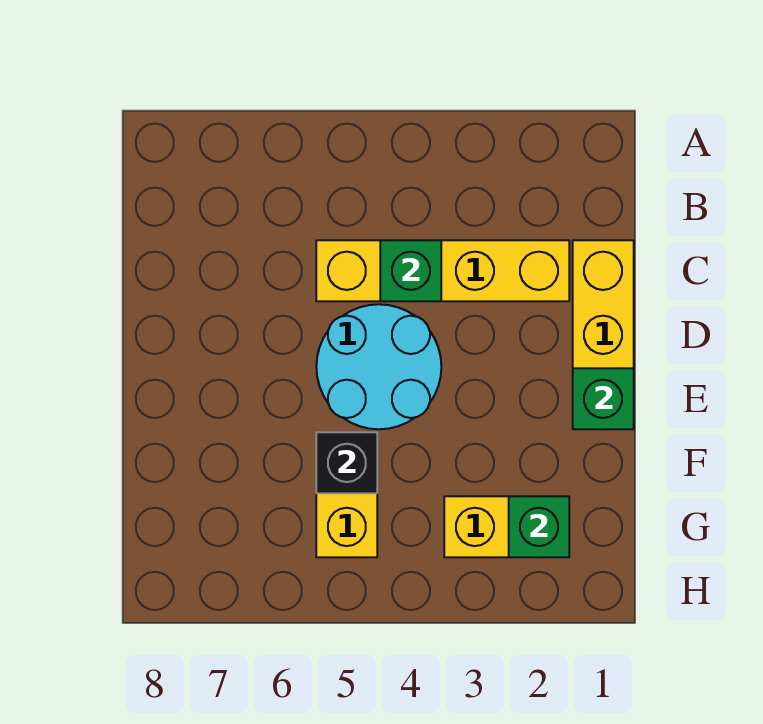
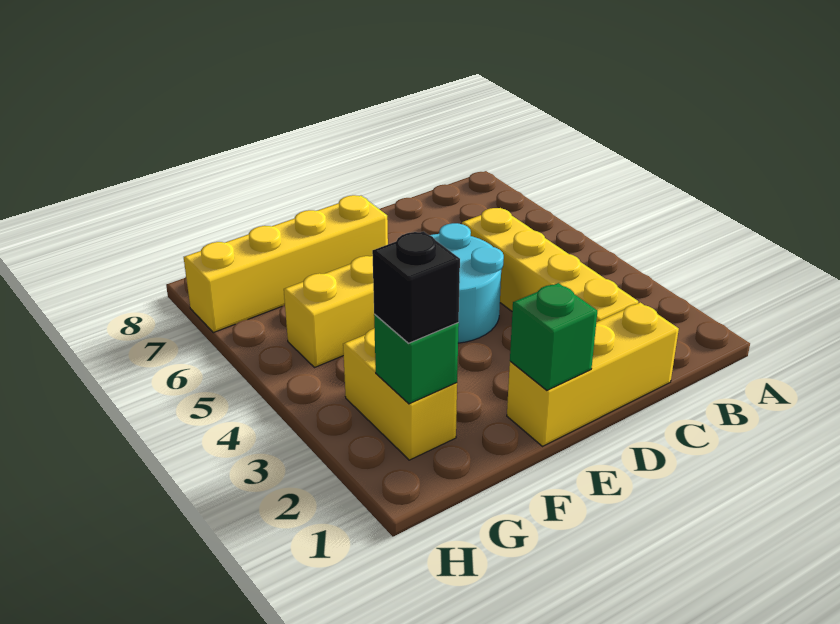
green 1x1 brick [380,240,441,301] -> none
none -> yellow 1x4 brick [184,195,388,333]
black 1x1 brick [316,432,377,493] -> black 1x1 brick moved to [372,231,460,343]

